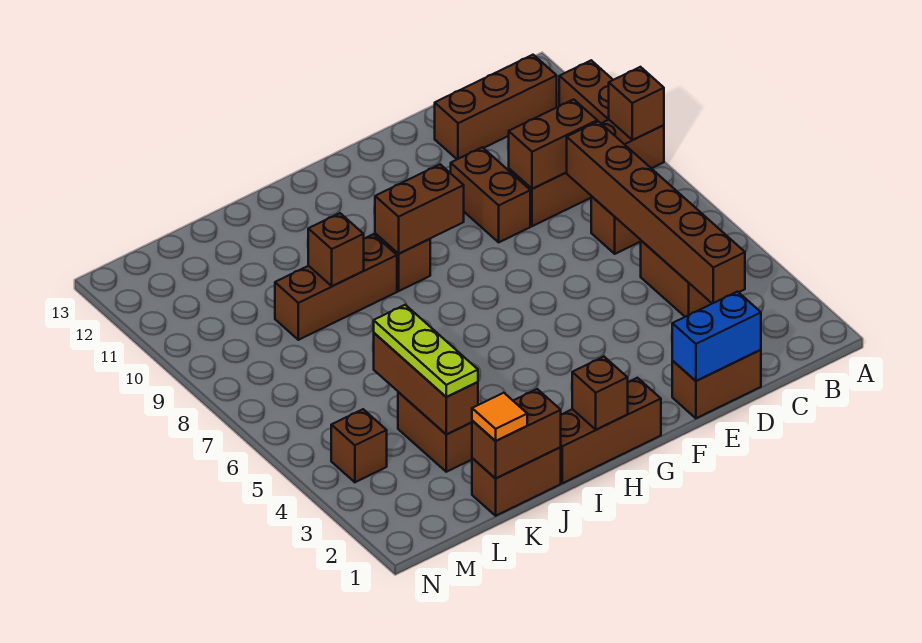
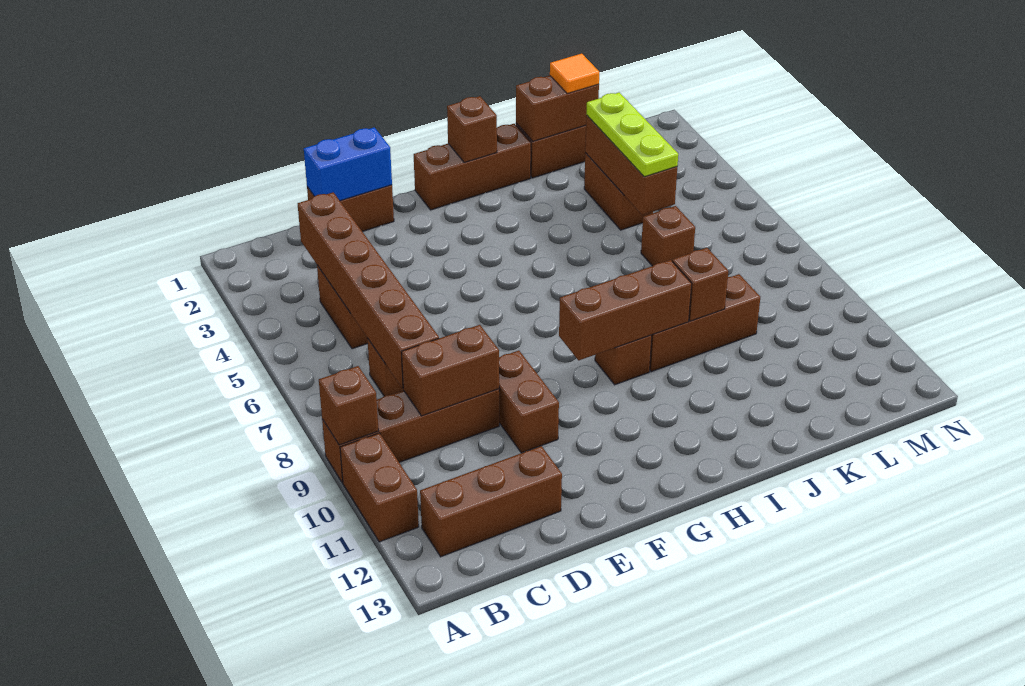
brown 1x2 brick [375,164,464,254] -> brown 1x3 brick [559,260,692,360]
brown 1x1 brick [331,409,387,482] -> brown 1x1 brick moved to [641,206,695,266]

